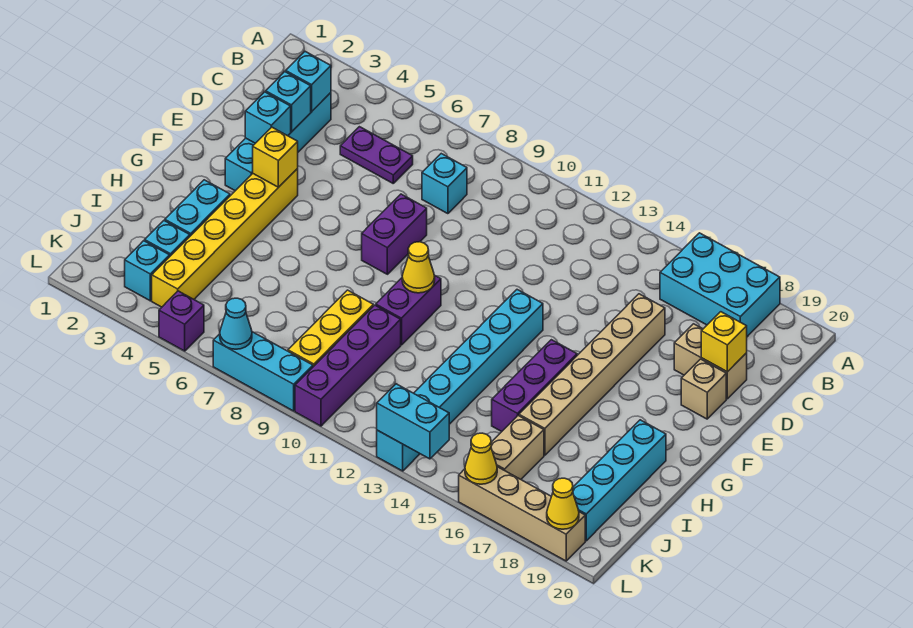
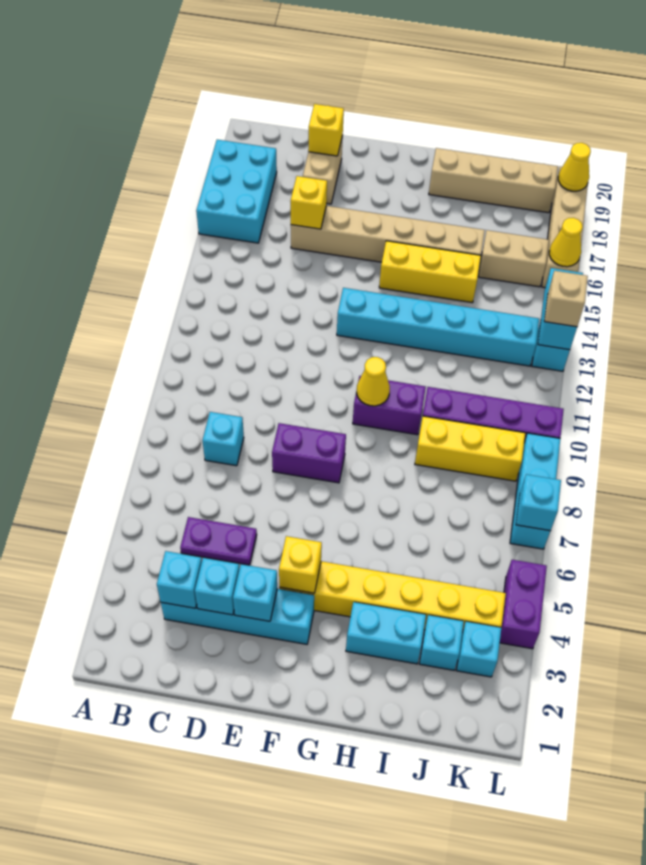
purple 1x2 plate [340,127,413,183] -> purple 1x2 plate turned to [180,517,257,565]
none -> yellow 1x1 brick [291,176,327,229]
tan 1x1 brick [681,359,726,419] -> tan 1x1 brick moved to [544,271,588,327]
purple 1x3 brick [492,340,577,432] -> yellow 1x3 brick [379,241,481,303]
cyan 1x4 brick [573,420,666,541] -> tan 1x4 brick [429,148,558,213]
purple 1x1 brick [159,291,204,351] -> purple 1x2 brick [500,560,547,649]
cyan 1x1 cone [220,298,252,349] -> cyan 1x1 brick [516,474,561,531]

